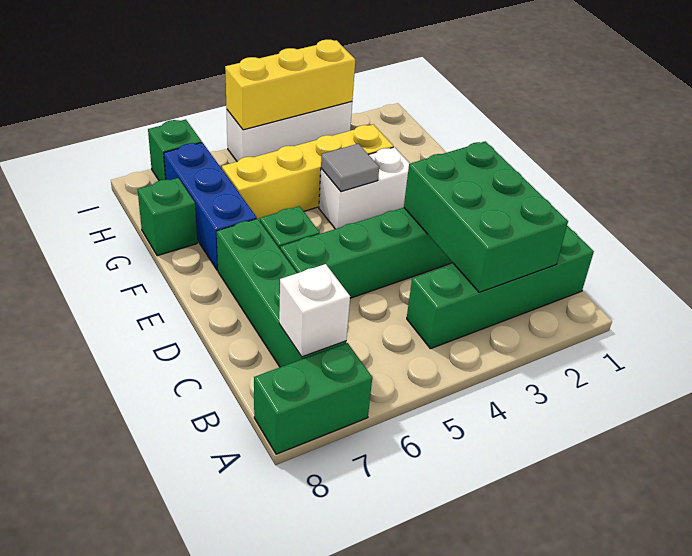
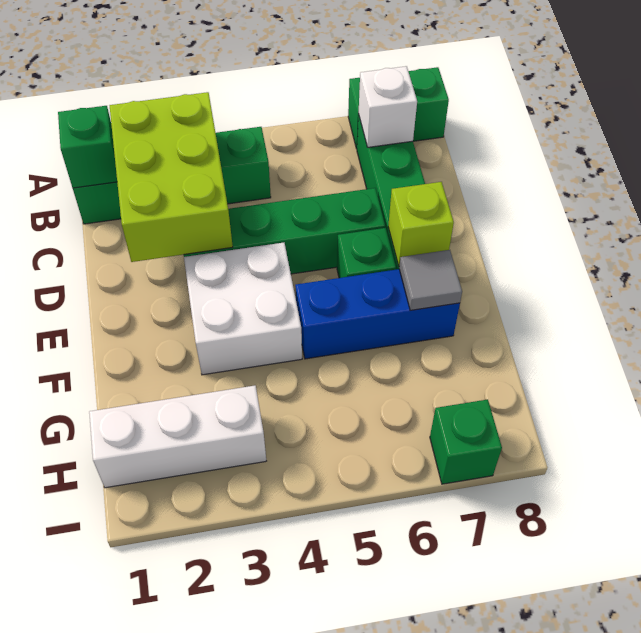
green 2x3 brick [404,141,568,292] -> lime 2x3 brick [110,92,233,262]
none -> lime 1x1 brick [388,182,454,266]
white 1x2 brick [319,147,410,229] -> white 2x2 brick [184,243,302,375]
grey 1x1 tile [321,144,379,192] -> grey 1x1 tile moved to [399,250,462,310]
blue 1x3 brick [164,142,257,271] -> blue 1x3 brick turned to [295,269,460,359]
yellow 1x4 brick [222,124,393,221] -> none
green 1x1 brick [138,178,197,256] -> green 1x1 brick moved to [58,106,117,188]
white 1x3 brick [227,102,352,162] -> white 1x3 brick moved to [89,385,266,488]
yellow 1x3 brick [225,40,355,130] -> none

